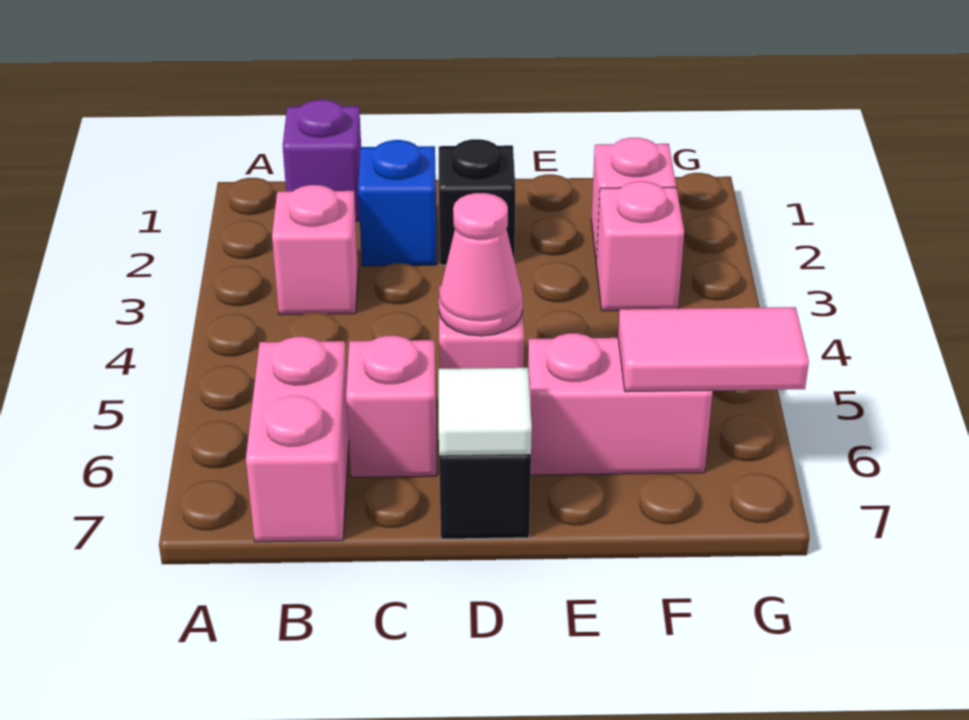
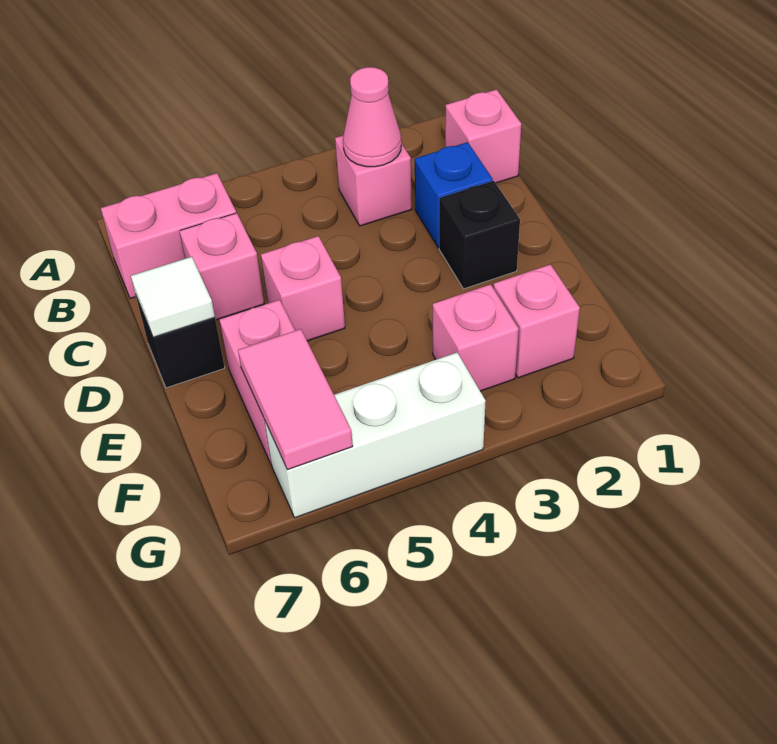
purple 1x1 brick [283,100,361,221] -> pink 1x1 brick [445,89,521,183]
pink 1x1 cone [439,193,523,336] -> pink 1x1 cone moved to [343,67,401,167]
none -> white 1x3 brick [264,353,486,518]

